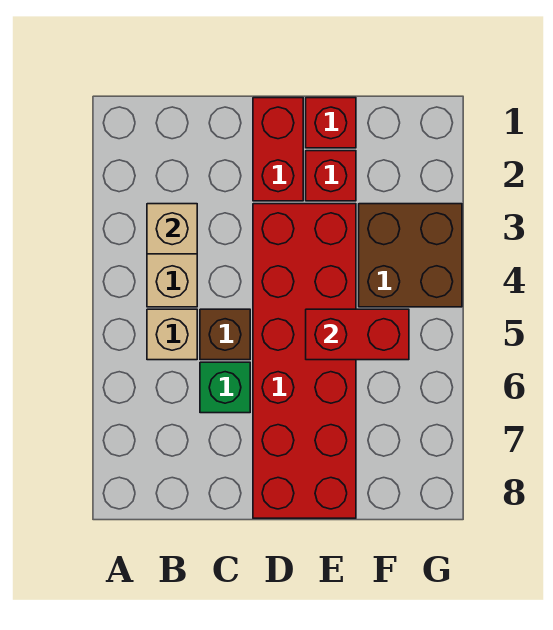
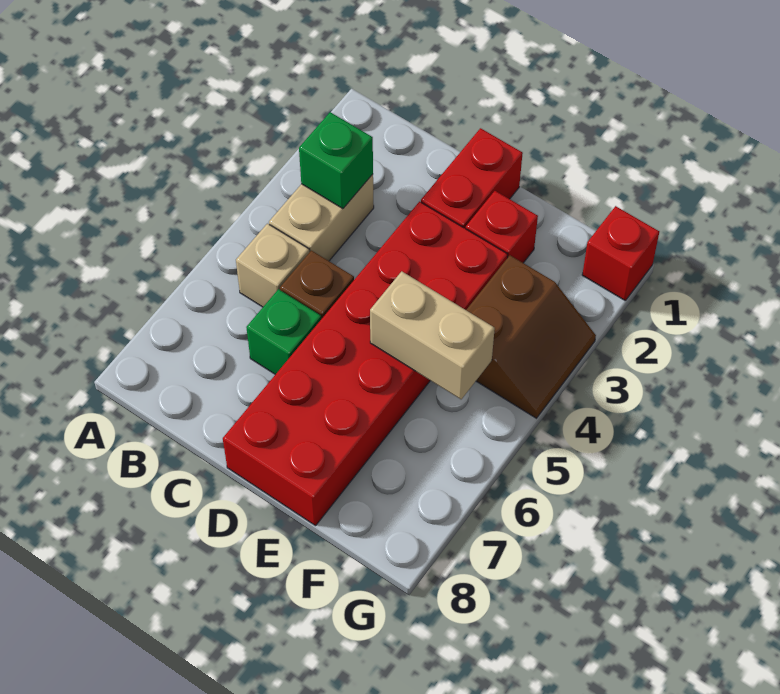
tan 1x1 brick [147,204,197,254] -> green 1x1 brick [299,112,373,209]
red 1x1 brick [306,98,356,148] -> red 1x1 brick moved to [582,206,659,300]
red 1x2 brick [306,309,409,360] -> tan 1x2 brick [370,271,495,399]
brown 2x2 brick [359,204,462,307] -> brown 2x2 slope [467,256,596,418]

